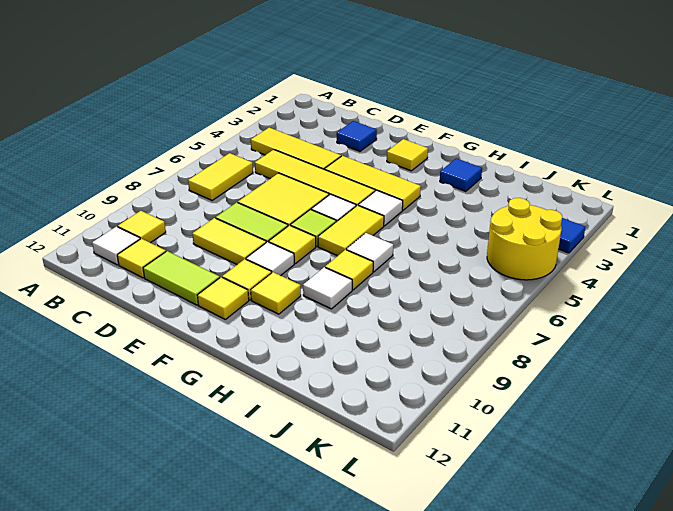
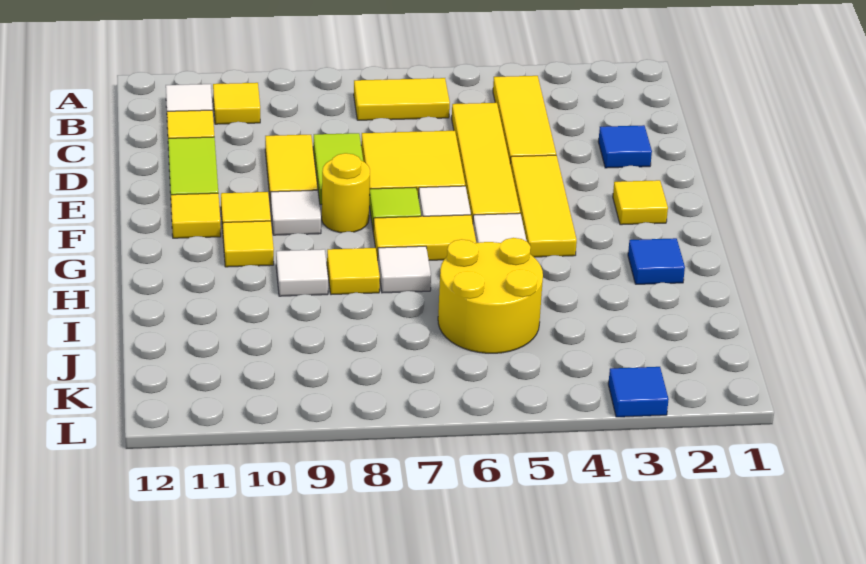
yellow 1x1 tile [269,225,316,264] -> yellow 1x1 round brick [322,153,370,233]
yellow 2x2 round brick [487,198,562,280] -> yellow 2x2 round brick moved to [438,238,543,353]

